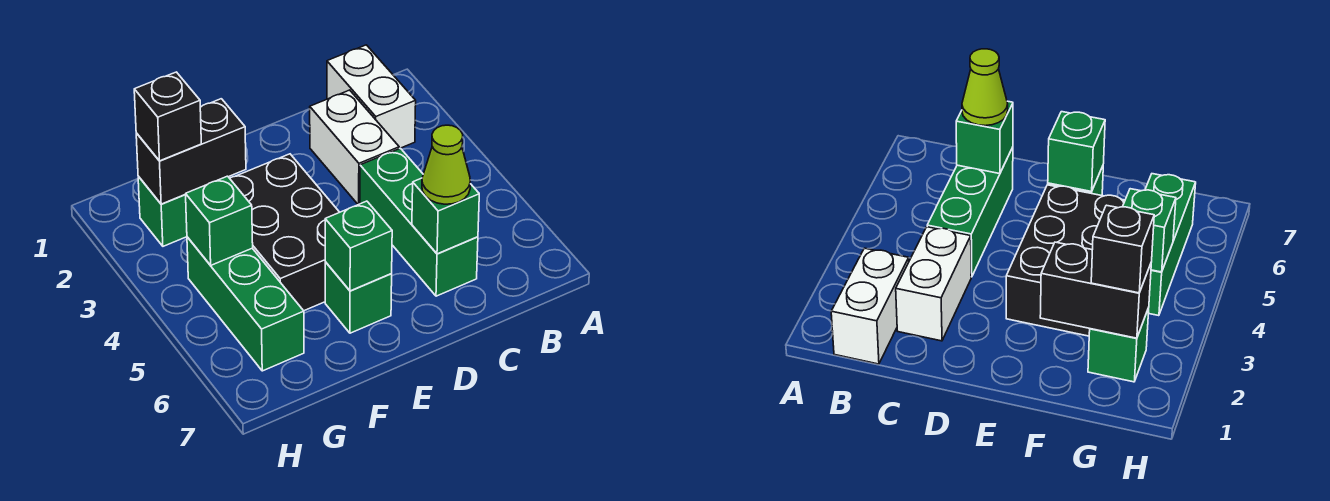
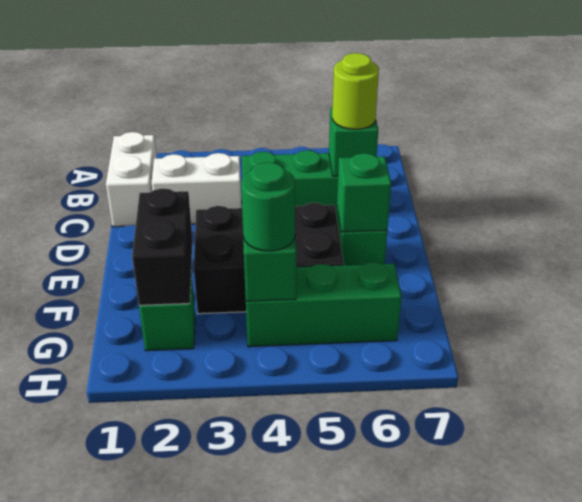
white 1x2 brick [327,45,416,148] -> white 1x2 brick turned to [106,132,157,227]
lime 1x1 cone [422,125,470,204] -> lime 1x1 round brick [332,53,379,129]
black 1x1 brick [134,72,201,161] -> none
none -> green 1x1 round brick [241,162,295,251]

